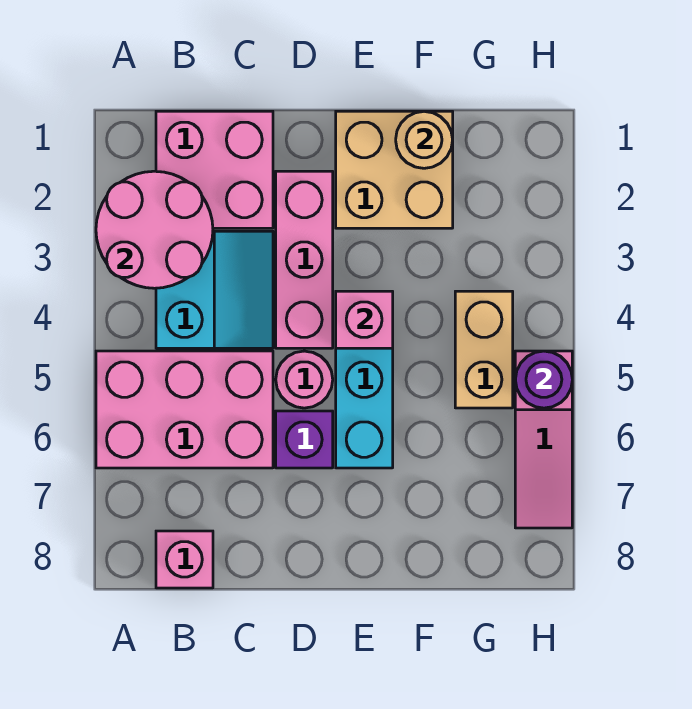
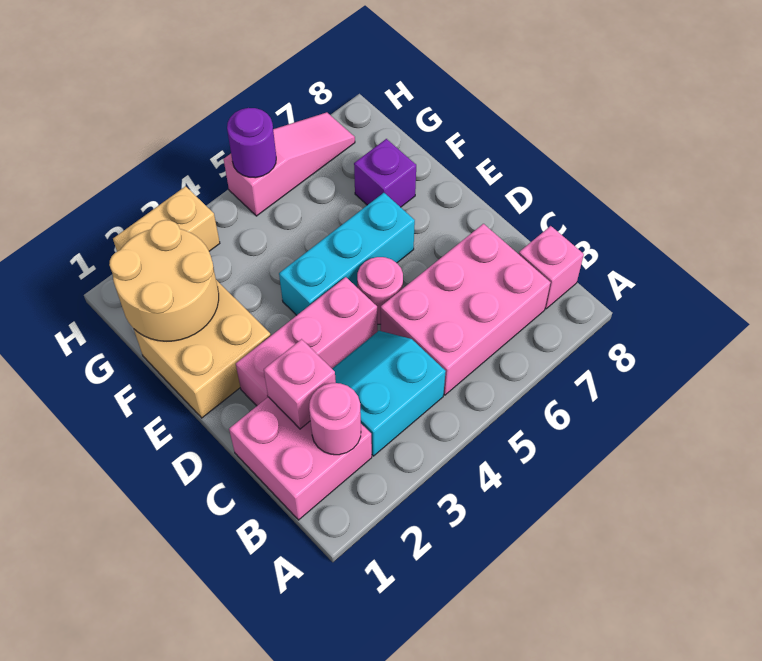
pink 2x2 round brick [96,171,213,288] -> pink 1x1 round brick [309,383,361,455]
pink 2x3 brick [96,351,273,468] -> pink 2x3 brick turned to [381,224,550,395]
purple 1x1 brick [276,411,333,468] -> purple 1x1 brick moved to [354,139,416,207]
pink 1x1 brick [336,291,393,348] -> pink 1x1 brick moved to [264,339,336,429]
tan 1x1 round brick [396,111,453,168] -> tan 2x2 round brick [109,220,219,341]
tan 1x2 brick [455,291,513,408] -> tan 1x2 brick moved to [113,186,220,251]

